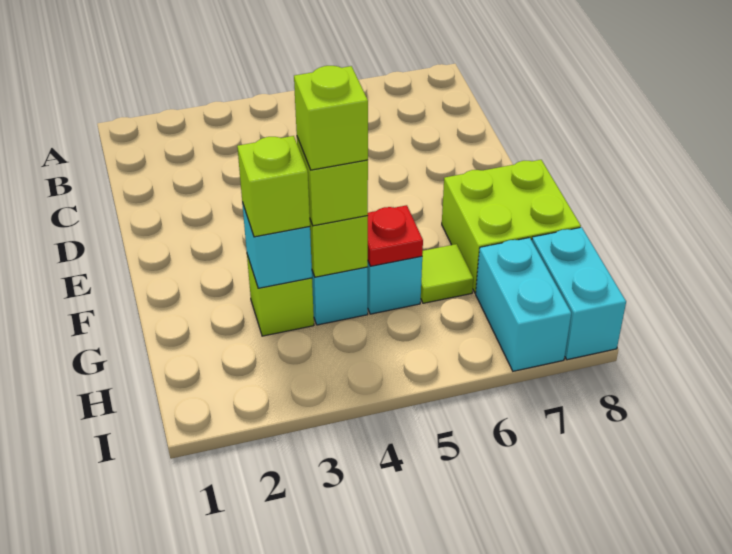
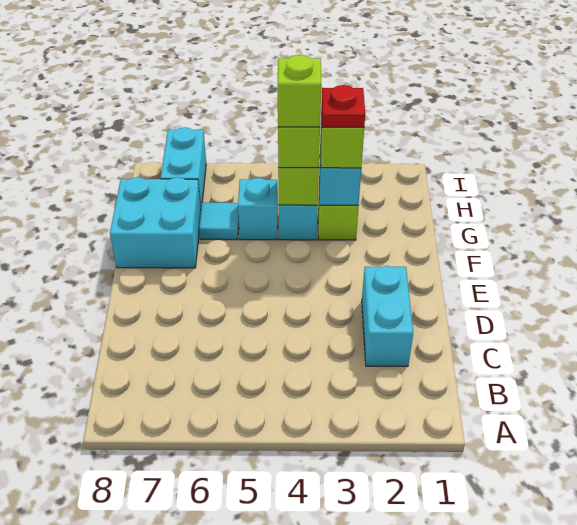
lime 2x2 brick [442,160,581,293] -> cyan 2x2 brick [110,177,201,268]
red 1x1 plate [368,205,423,266] -> red 1x1 plate moved to [321,85,365,127]
lime 1x1 tile [421,244,473,303] -> cyan 1x1 tile [199,203,239,240]
cyan 1x2 brick [532,227,626,360] -> cyan 1x2 brick moved to [362,266,413,366]

